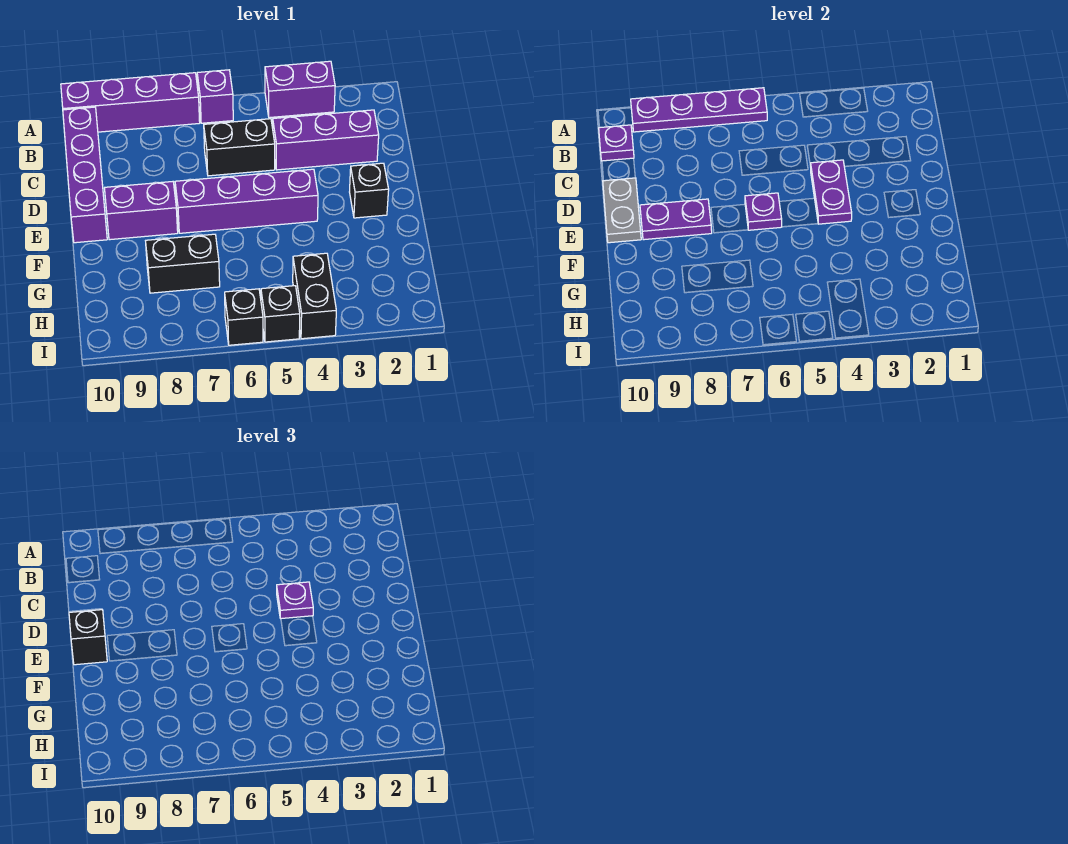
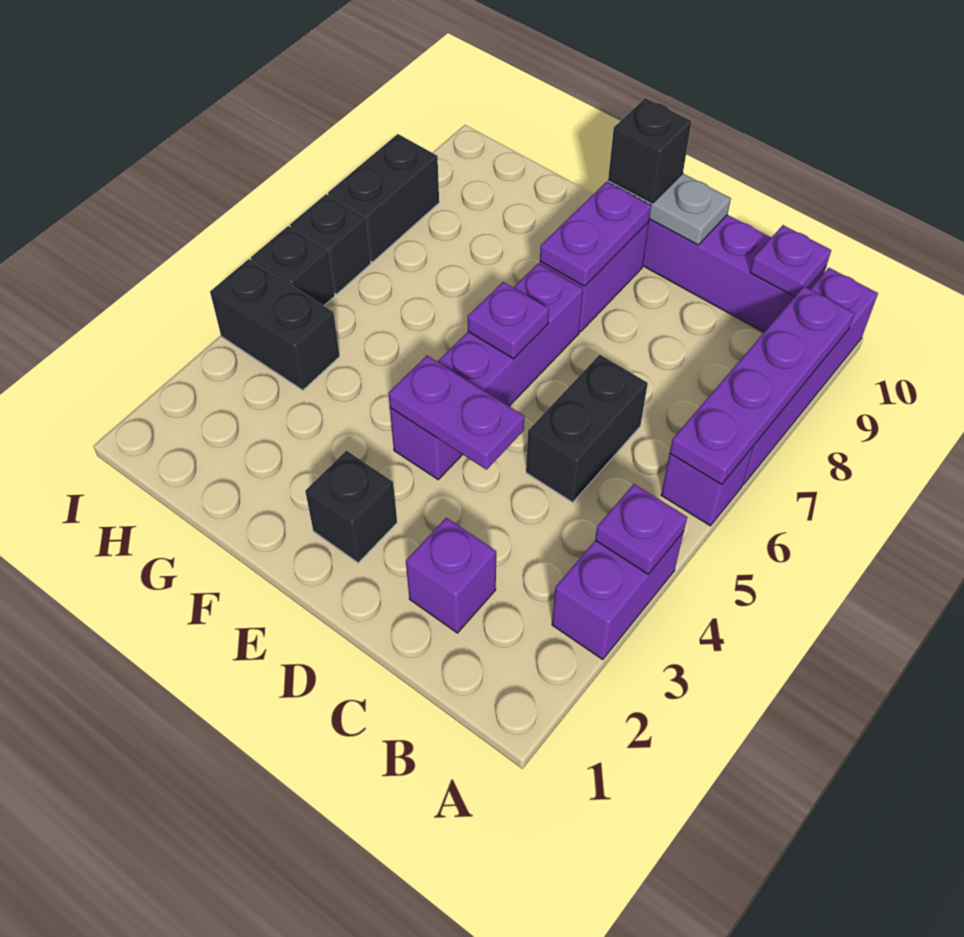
purple 1x3 brick [273,110,379,170] -> purple 1x1 brick [406,518,496,633]
purple 1x1 plate [277,582,313,619] -> purple 1x1 plate moved to [595,484,687,574]
black 1x2 brick [146,234,220,293] -> black 1x2 brick moved to [328,134,439,262]

